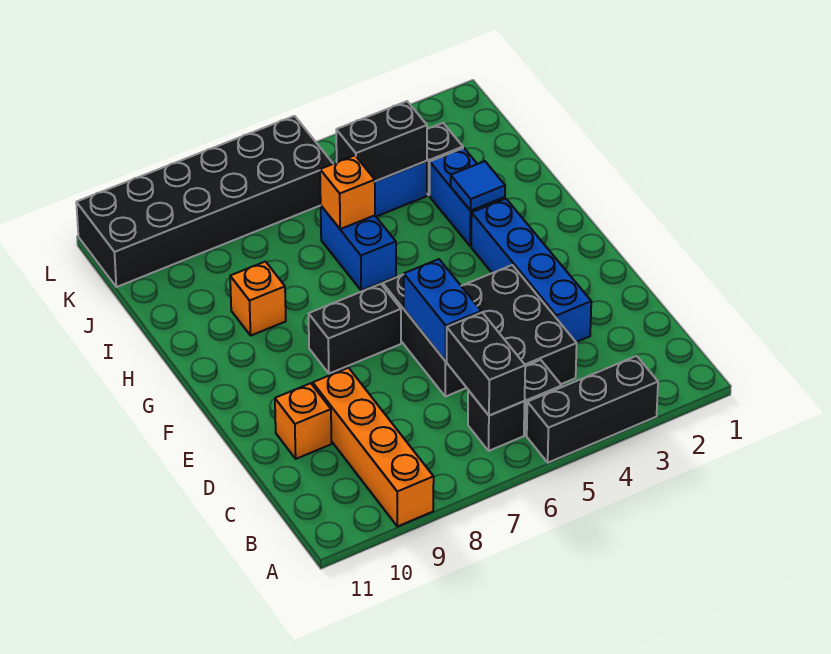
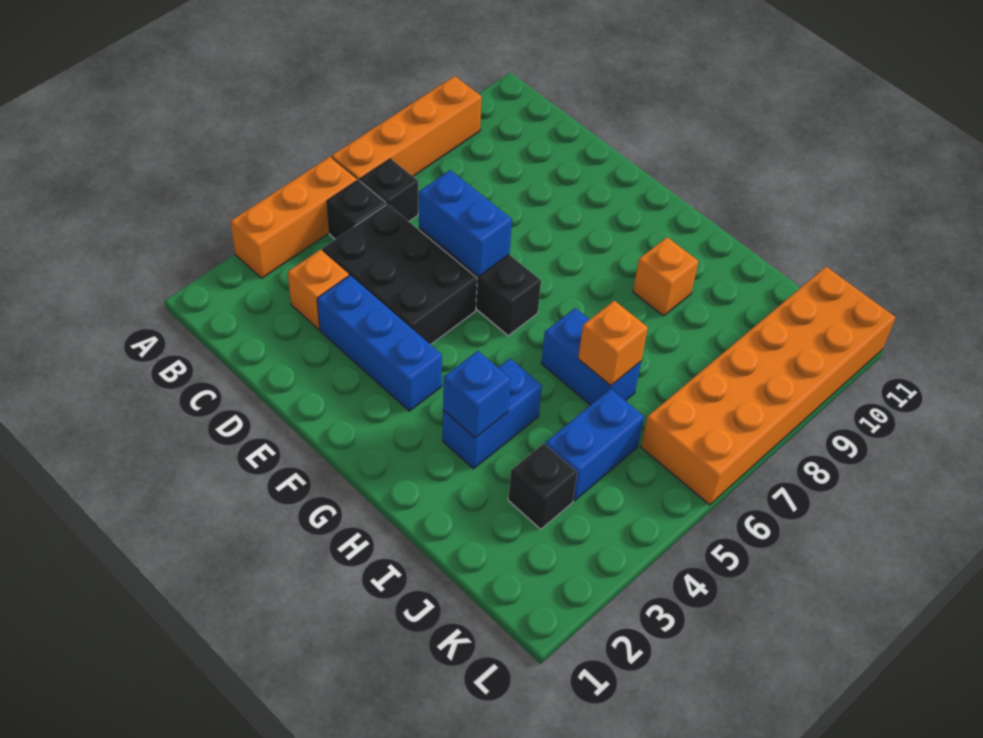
black 1x3 brick [527,356,658,463] -> orange 1x3 brick [230,157,357,278]
orange 1x4 brick [313,368,434,527] -> orange 1x4 brick turned to [332,76,482,181]
black 1x2 brick [447,312,525,416] -> none
blue 1x4 brick [471,199,591,342] -> blue 1x3 brick [317,275,442,411]
orange 1x1 brick [275,383,332,459] -> orange 1x1 brick moved to [288,250,349,329]
black 1x2 brick [308,284,401,374] -> none
blue 1x2 brick [430,148,505,246] -> blue 1x2 brick turned to [443,359,542,469]
blue 1x1 tile [451,161,505,211] -> blue 1x1 brick [443,351,511,438]
black 1x2 brick [336,101,427,181] -> none
black 2x6 brick [76,116,333,287] -> orange 2x6 brick [641,267,896,505]

